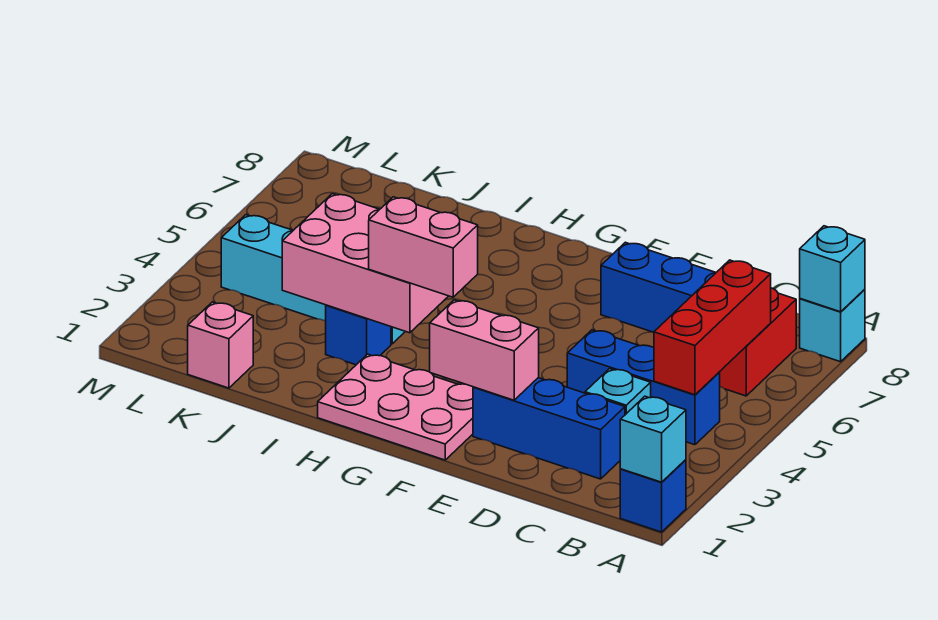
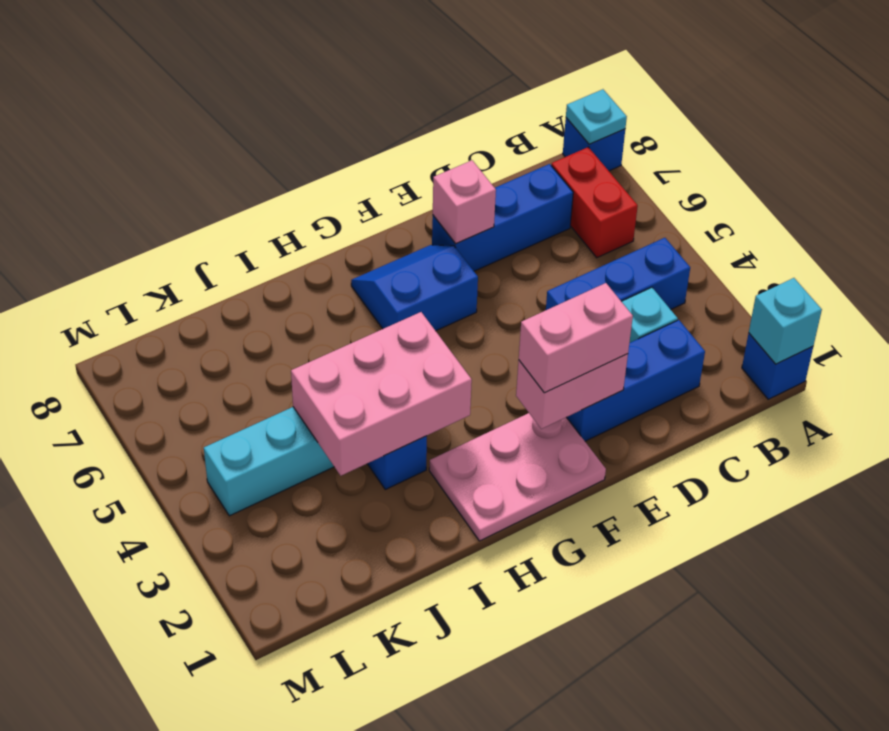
cyan 1x1 brick [800,289,865,362] -> blue 1x1 brick [563,118,625,171]
cyan 1x1 brick [800,226,865,312] -> cyan 1x1 plate [566,89,627,144]
red 1x3 brick [654,260,771,395] -> none
none -> blue 2x2 slope [351,245,478,331]
pink 1x2 brick [369,197,478,297] -> pink 1x2 brick moved to [519,283,633,393]
pink 1x1 brick [188,302,253,388] -> pink 1x1 brick moved to [433,160,496,244]

